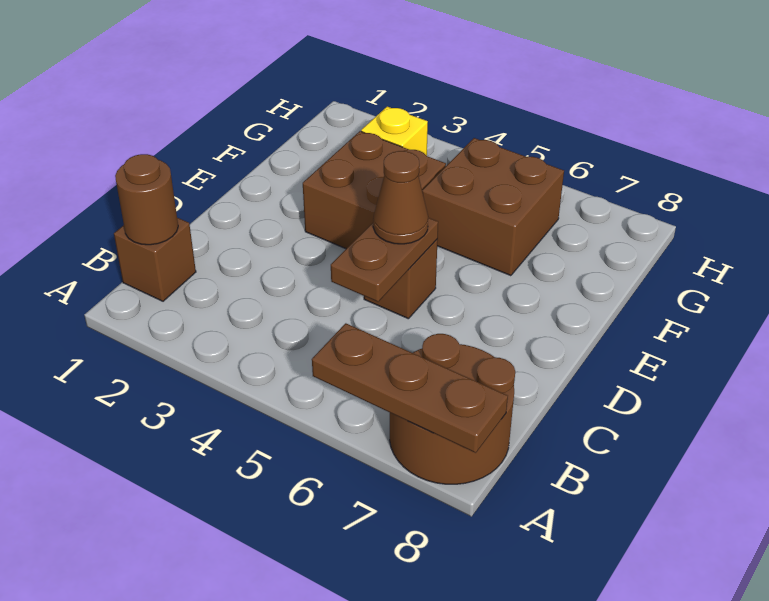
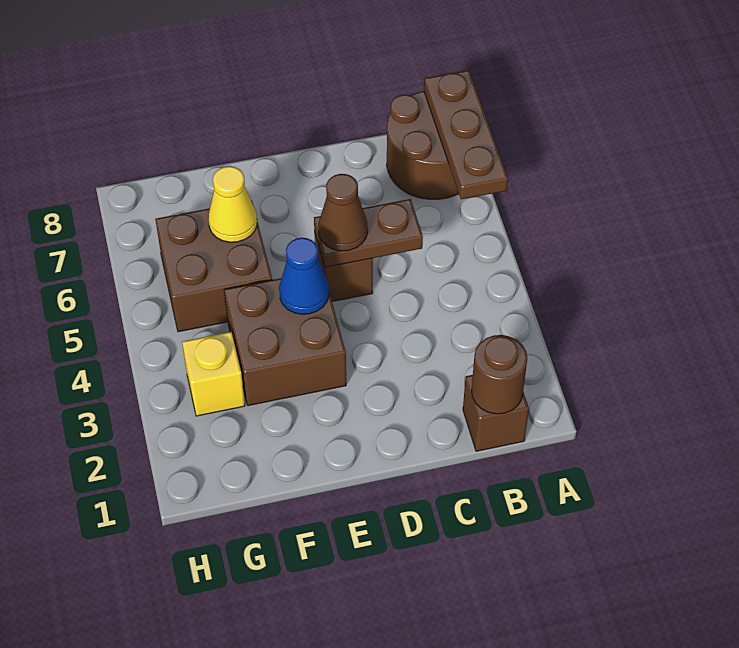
none -> blue 1x1 cone [279,238,329,314]
none -> yellow 1x1 cone [208,166,257,242]

